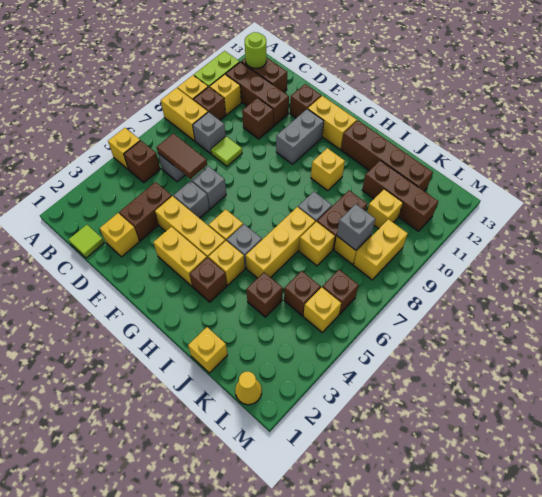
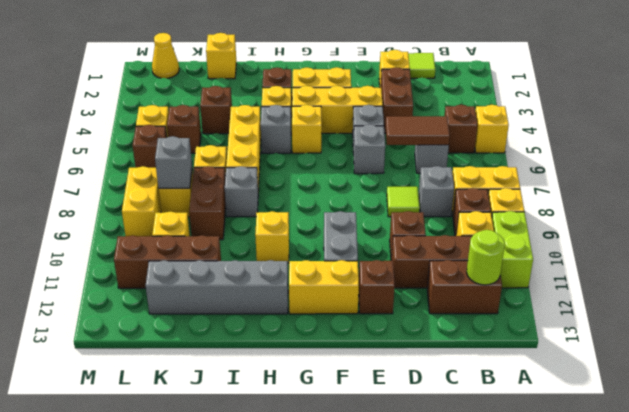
brown 1x4 brick [341,120,433,191] -> grey 1x4 brick [146,260,288,314]

